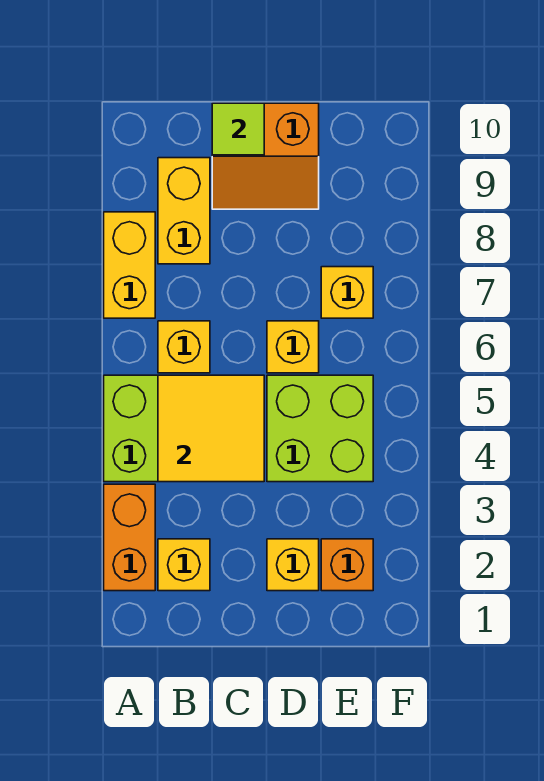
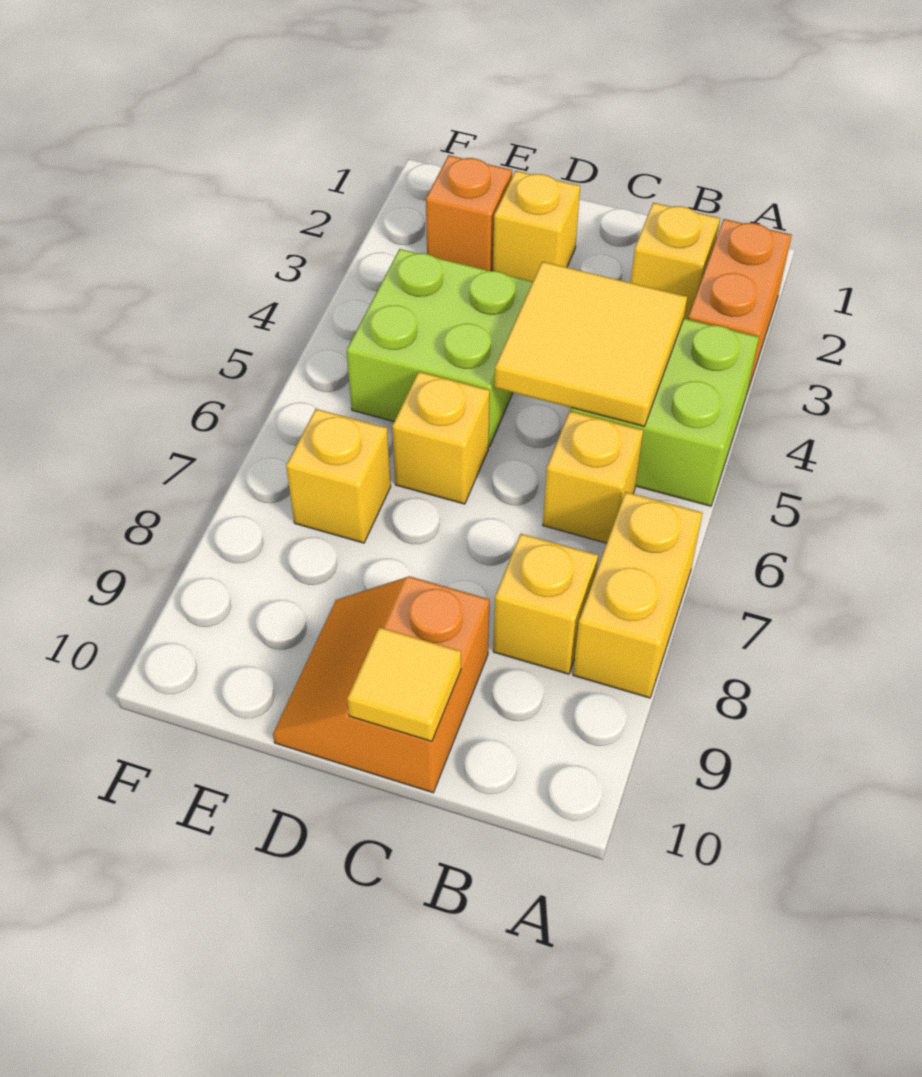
yellow 1x2 brick [158,158,210,264] -> yellow 1x1 brick [493,534,598,674]
orange 2x2 slope [212,103,319,209] -> orange 2x2 slope turned to [273,576,490,793]
lime 1x1 tile [212,103,264,155] -> yellow 1x1 tile [347,627,461,741]

